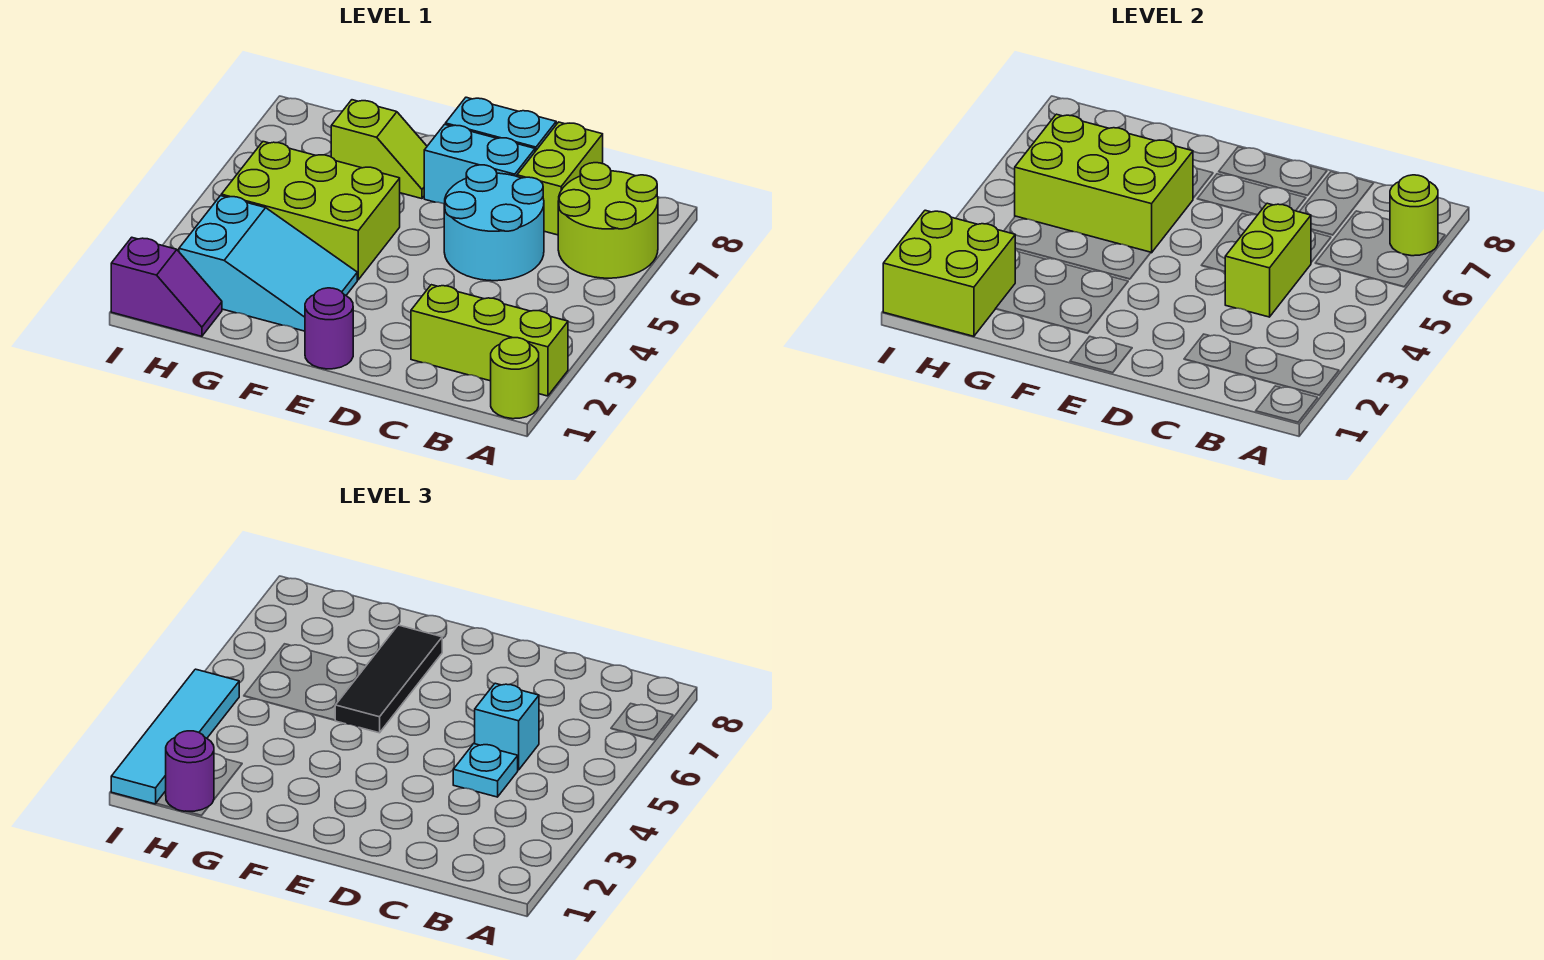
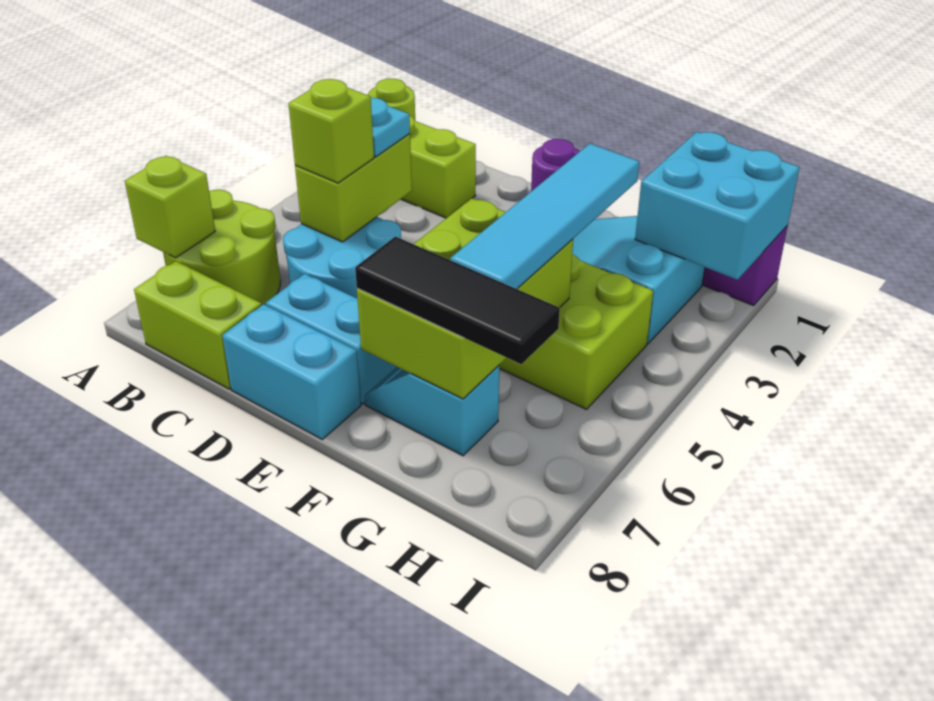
lime 1x1 round brick [1390,175,1438,256] -> lime 1x1 brick [125,156,215,258]
cyan 1x1 brick [475,683,539,770] -> lime 1x1 brick [288,79,374,183]
lime 1x2 brick [517,122,603,235] -> lime 1x2 brick turned to [134,261,262,389]
lime 2x3 brick [1015,114,1193,253] -> lime 2x3 brick turned to [357,198,573,399]
black 1x3 tile [335,625,442,733] -> black 1x3 tile turned to [355,236,560,364]
lime 1x2 slope [331,100,427,199] -> cyan 1x2 slope [365,366,500,456]
lime 2x2 brick [883,210,1015,336] -> cyan 2x2 brick [635,132,800,280]
purple 1x1 round brick [166,731,214,811] -> none
cyan 1x4 tile [111,669,239,804] -> cyan 1x4 tile moved to [450,144,639,289]

